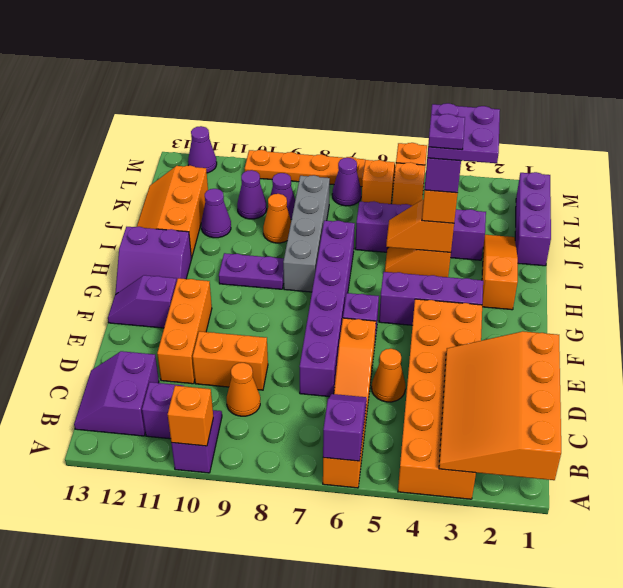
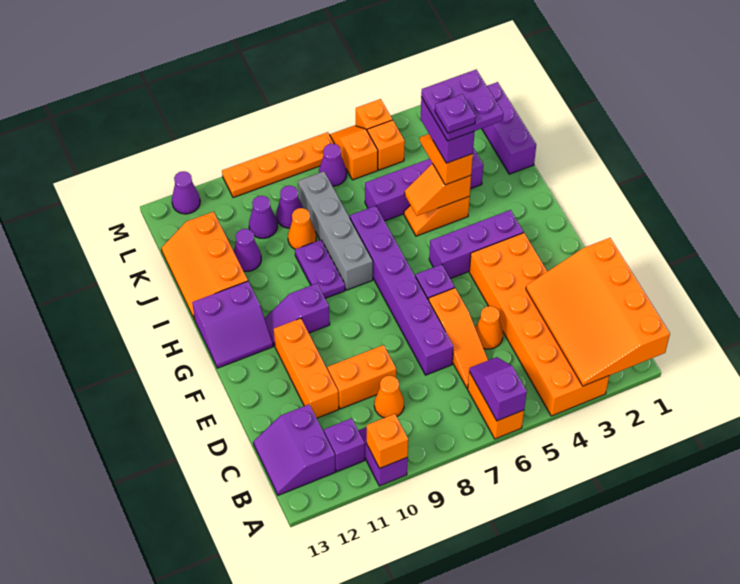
purple 1x2 slope [108,275,177,328] -> purple 1x2 slope moved to [265,283,330,346]
orange 1x3 slope [482,235,518,310] -> none
purple 1x2 plate [219,253,284,289] -> purple 1x2 plate turned to [295,240,345,298]

